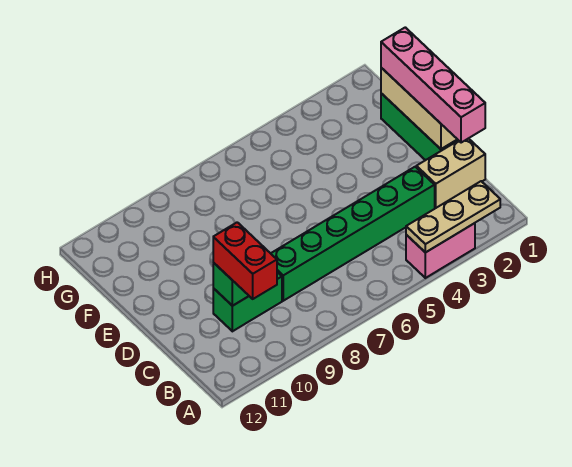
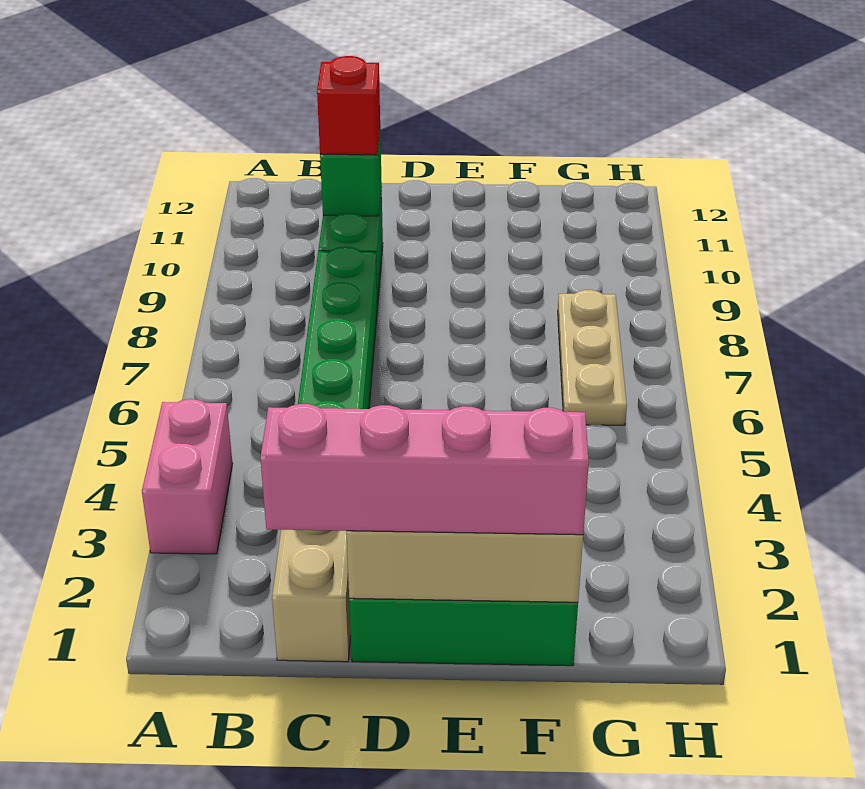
tan 1x3 plate [406,181,500,253] -> tan 1x3 plate moved to [558,290,627,425]
red 1x2 brick [213,222,277,299] -> red 1x1 brick [317,56,380,155]

